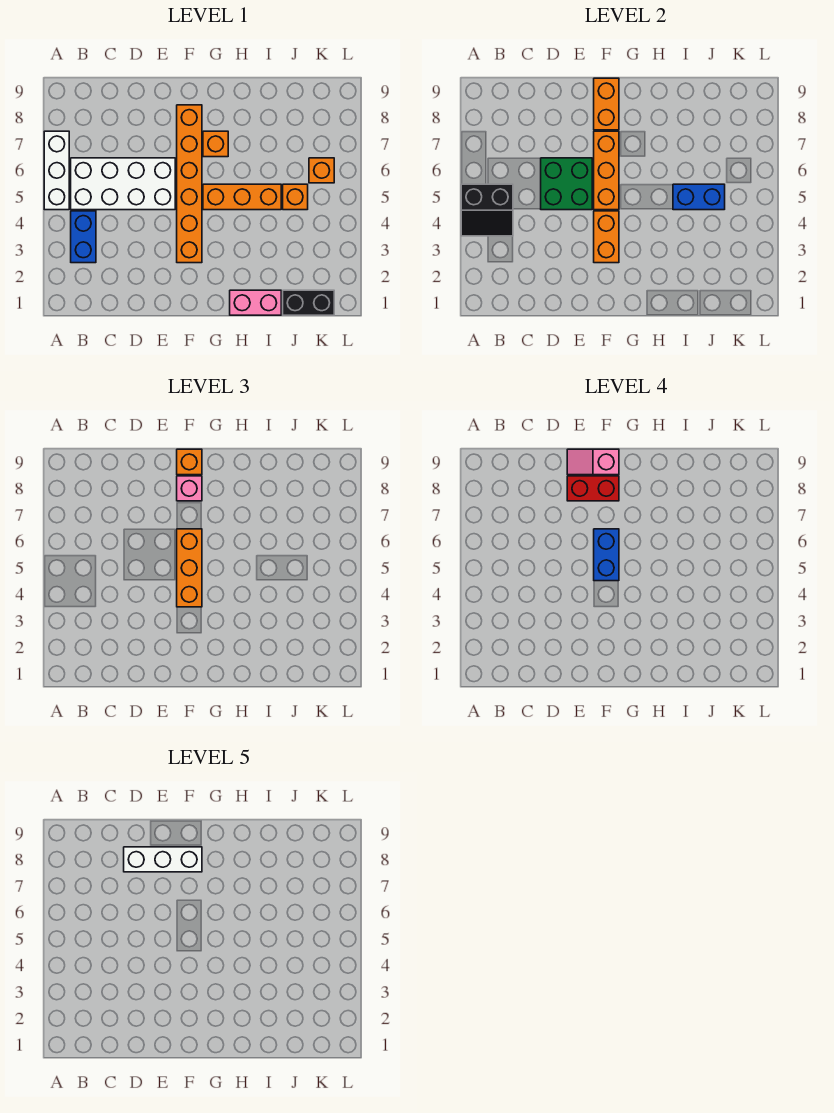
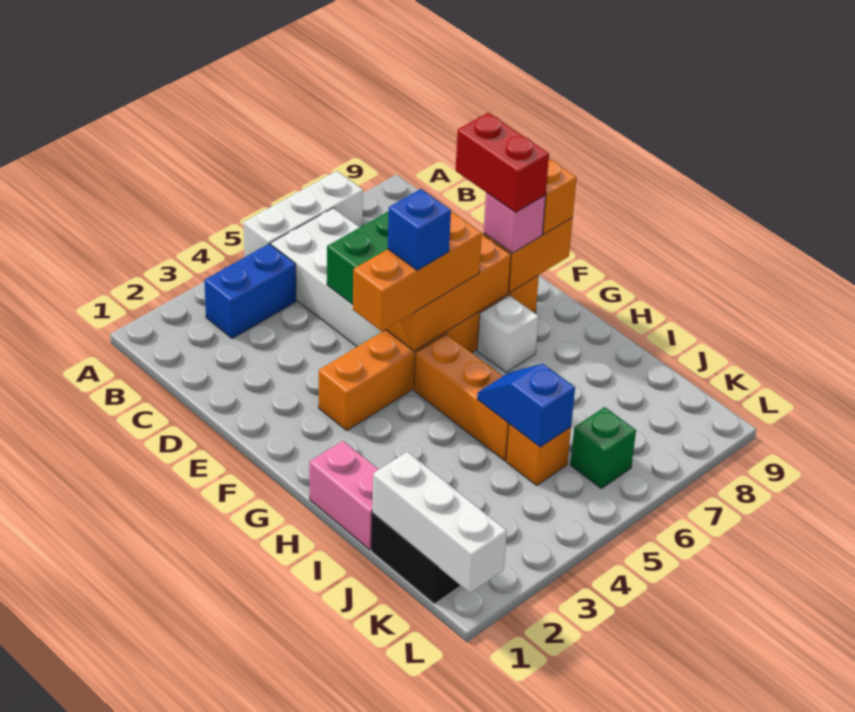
black 2x2 slope [461,184,513,236] -> none
white 1x3 brick [124,847,202,872] -> white 1x3 brick moved to [372,452,507,593]
pink 1x2 slope [567,449,619,475] -> none
orange 1x2 brick [594,211,619,263] -> none
blue 1x2 brick [594,529,619,581] -> blue 1x1 brick [388,189,451,270]
orange 1x1 brick [203,131,228,157] -> white 1x1 brick [477,295,539,373]
blue 1x2 brick [673,184,725,210] -> blue 1x2 slope [477,364,575,447]
orange 1x1 brick [309,158,334,183] -> green 1x1 brick [570,407,636,488]

